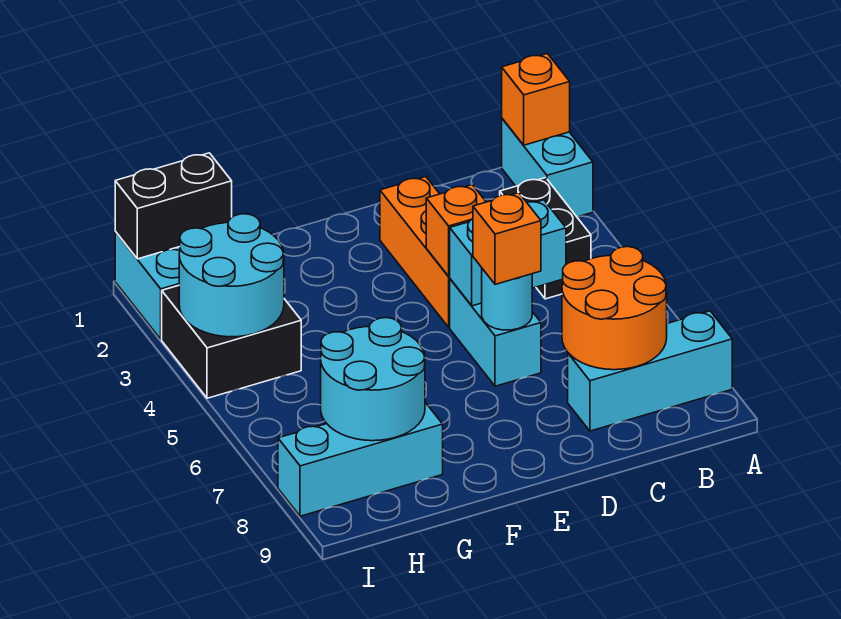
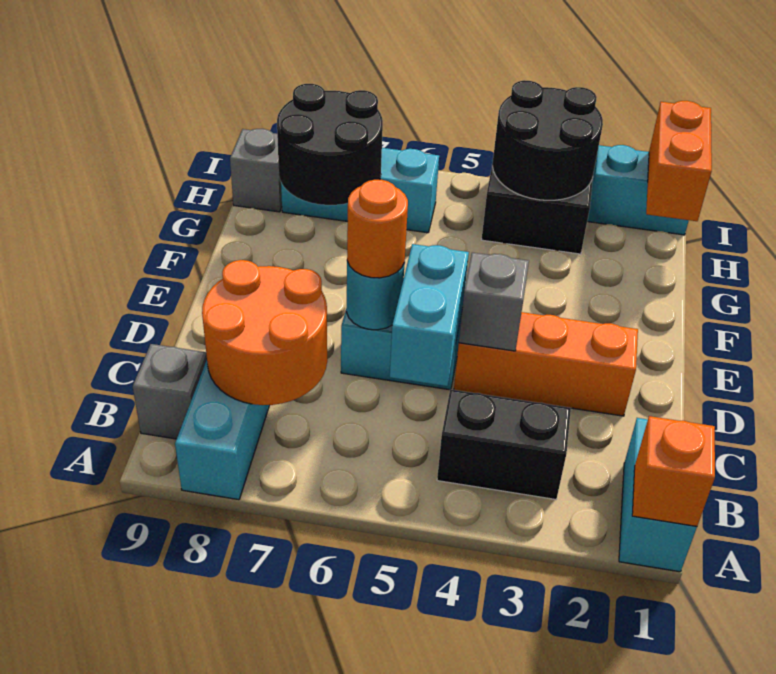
cyan 1x2 brick [502,119,593,217] -> cyan 1x2 brick turned to [619,418,697,572]
none -> grey 1x1 brick [133,344,207,439]
orange 1x1 brick [426,185,486,276] -> grey 1x1 brick [459,253,529,351]
orange 1x1 brick [473,193,541,284] -> orange 1x1 round brick [347,180,408,278]
cyan 2x2 round brick [321,318,425,441] -> black 2x2 round brick [277,84,383,205]
cyan 1x3 brick [278,402,443,516] -> cyan 1x3 brick turned to [281,148,439,233]
black 1x2 brick [115,153,232,259] -> orange 1x2 brick [646,101,712,221]
cyan 2x2 round brick [179,214,284,337] -> black 2x2 round brick [493,80,603,200]
none -> grey 1x1 brick [230,129,282,212]

